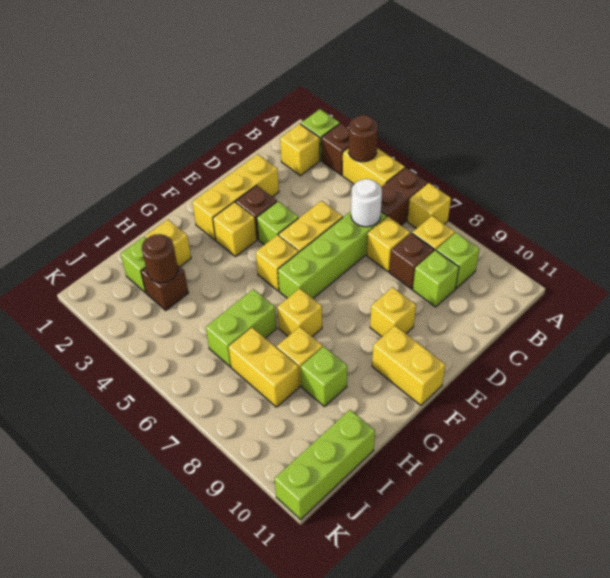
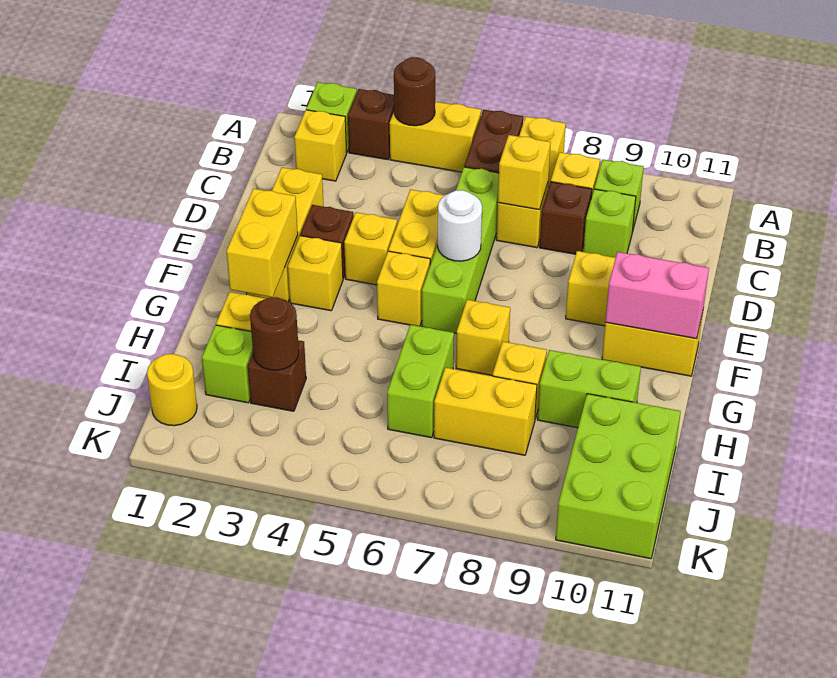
white 1x1 round brick [351,179,382,227] -> white 1x1 round brick moved to [438,190,482,261]
none -> yellow 1x1 brick [498,135,551,210]
lime 1x1 brick [257,201,299,245] -> yellow 1x1 brick [344,212,397,285]
none -> yellow 1x2 brick [227,189,298,297]
none -> pink 1x2 brick [605,252,709,339]
lime 1x1 brick [301,347,347,407] -> lime 1x2 brick [538,350,641,428]
lime 1x3 brick [275,410,375,519] -> lime 2x3 brick [556,394,681,559]
none -> yellow 1x1 round brick [147,354,197,426]

